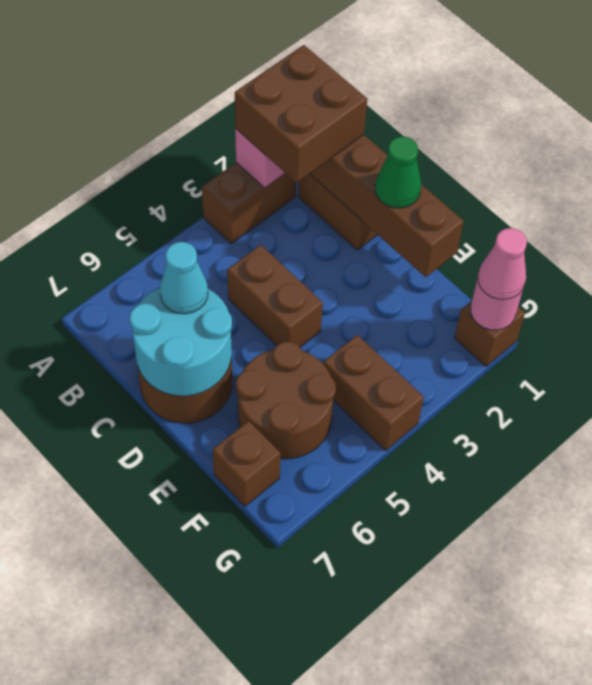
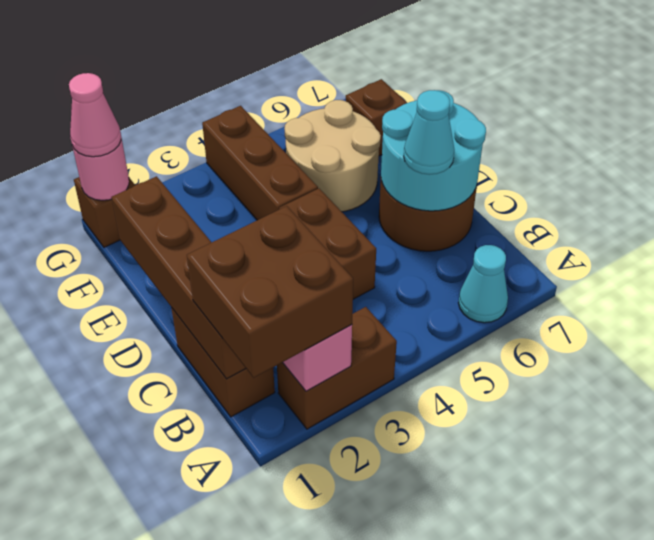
none -> cyan 1x1 cone [458,245,508,323]
green 1x1 cone [375,137,421,208] -> none
brown 2x2 round brick [236,342,336,459] -> tan 2x2 round brick [284,100,381,212]
brown 1x2 brick [323,335,424,450] -> brown 1x3 brick [202,106,318,220]

